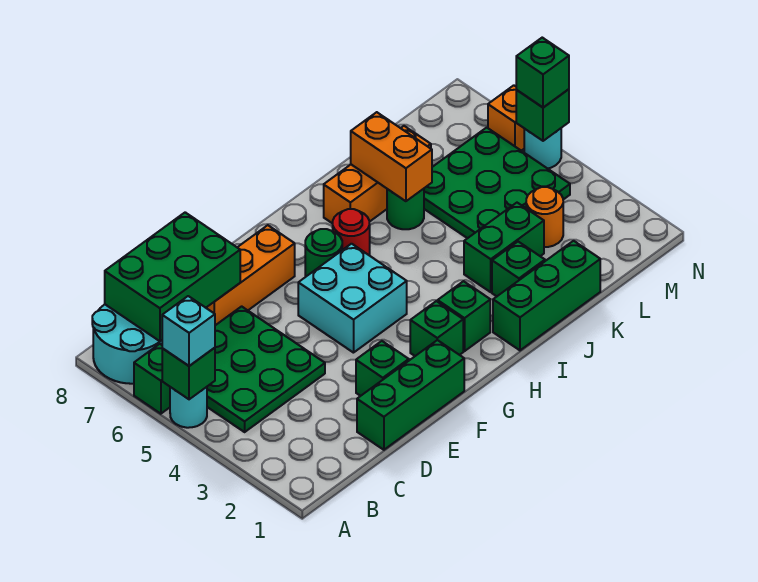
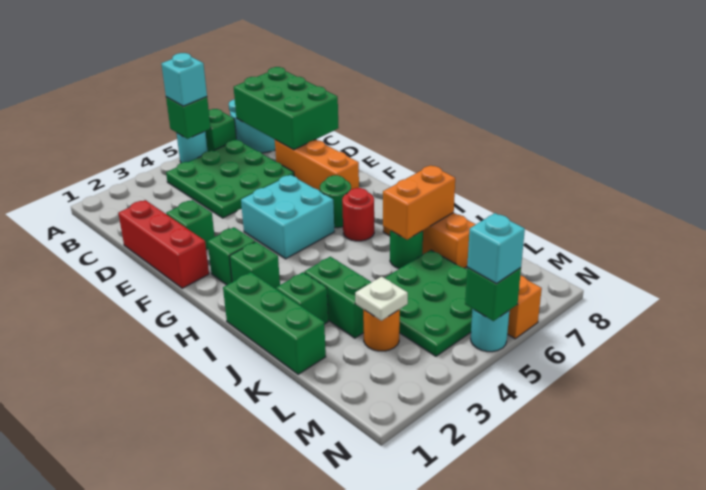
green 1x3 brick [357,340,464,450] -> red 1x3 brick [118,200,209,288]
none -> white 1x1 plate [355,277,408,321]
green 1x1 brick [516,38,569,108] -> cyan 1x1 brick [467,213,525,284]

